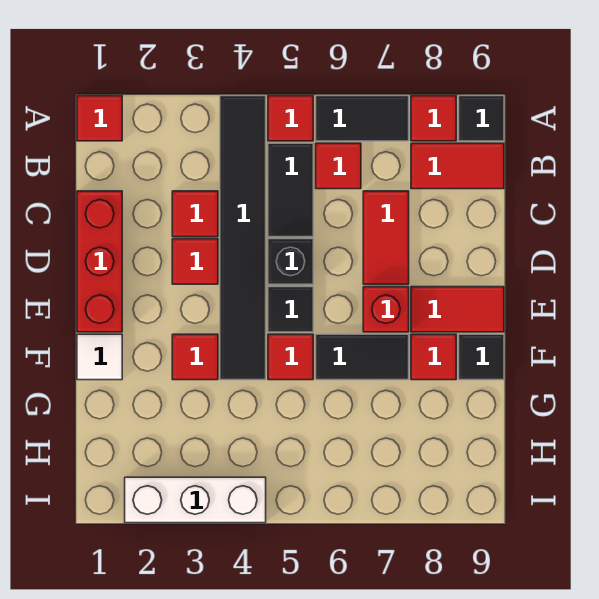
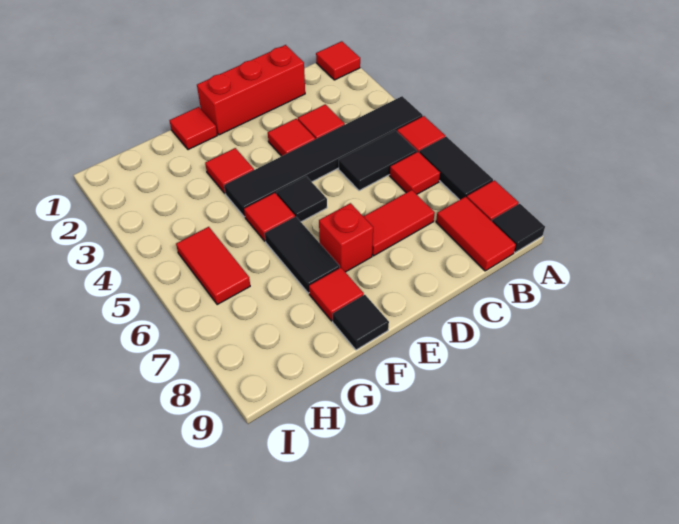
black 1x1 brick [268,239,313,284] -> none
red 1x2 tile [411,287,504,332] -> red 1x2 tile moved to [176,227,250,305]
white 1x1 tile [77,334,122,380] -> red 1x1 tile [170,107,217,150]
white 1x3 brick [125,477,266,523] -> none

